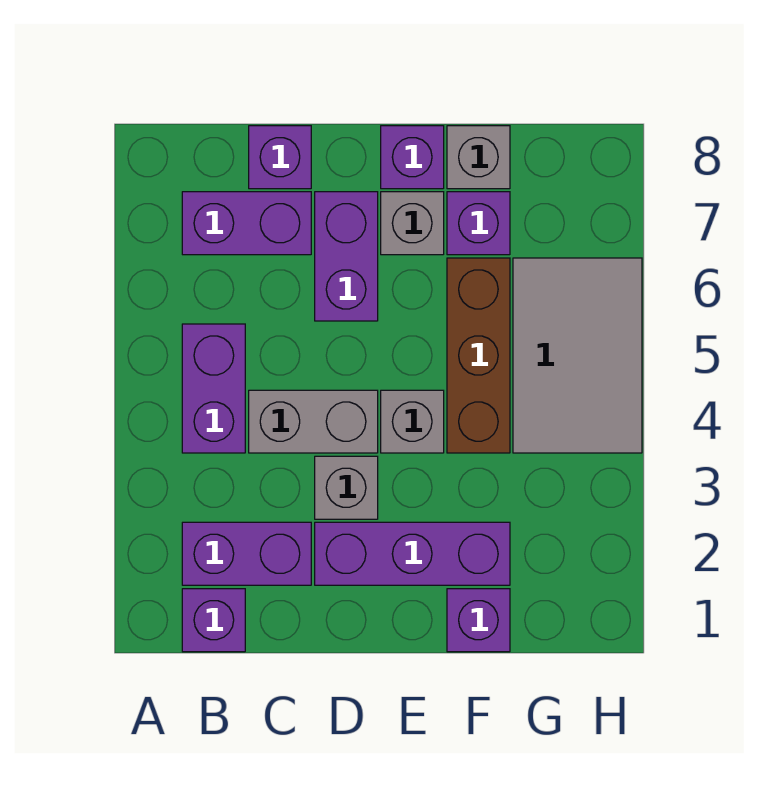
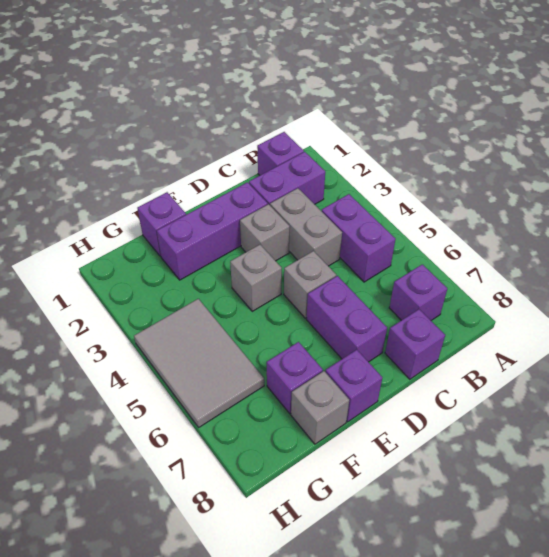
purple 1x2 brick [182,192,311,255] -> purple 1x1 brick [389,264,447,320]
grey 1x2 brick [249,390,378,453] -> grey 1x2 brick turned to [270,188,342,266]
grey 1x1 brick [381,192,444,255] -> grey 1x1 brick moved to [284,251,336,318]
brown 1x3 brick [447,258,510,453] -> none

